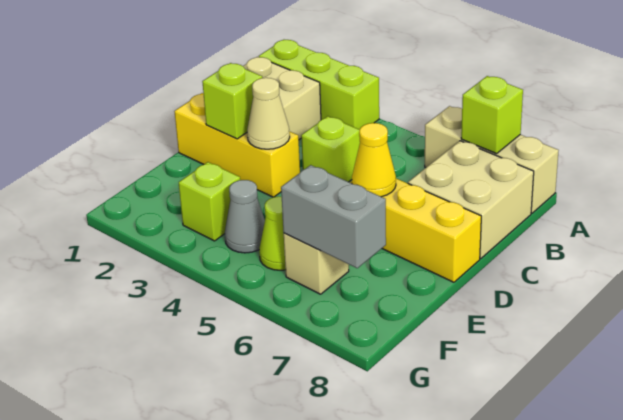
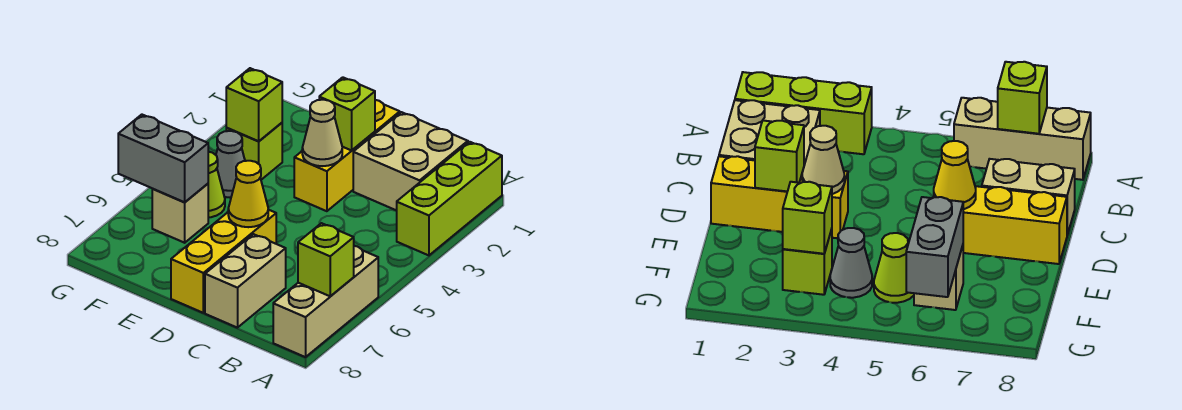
tan 2x2 brick [408,141,534,259] -> tan 1x2 brick [205,234,286,328]
lime 1x1 brick [301,116,360,182] -> lime 1x1 brick moved to [226,68,282,141]
grey 1x2 brick [281,165,386,268] -> grey 1x2 brick turned to [118,115,208,202]

